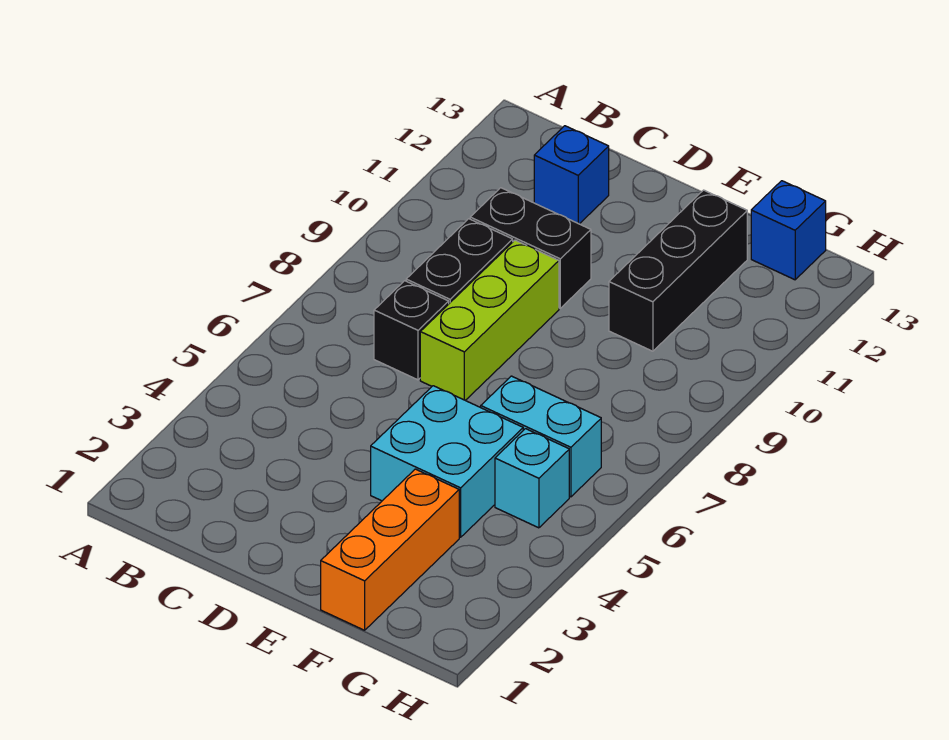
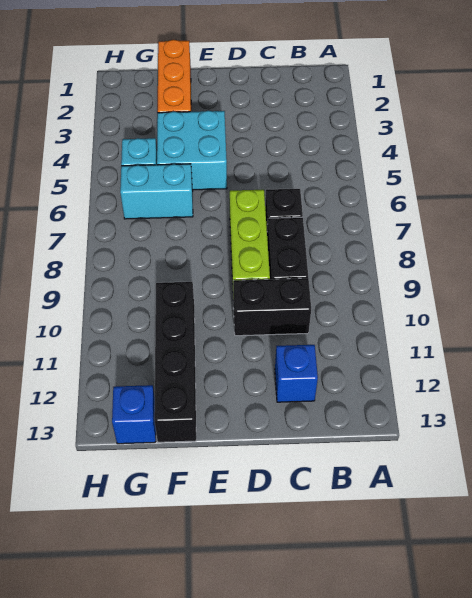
black 1x3 brick [609,190,747,351] -> black 1x4 brick [154,282,196,442]

